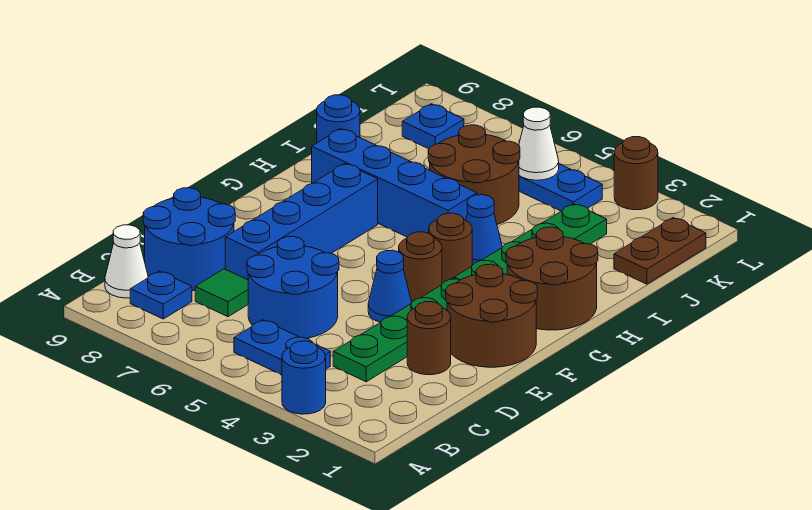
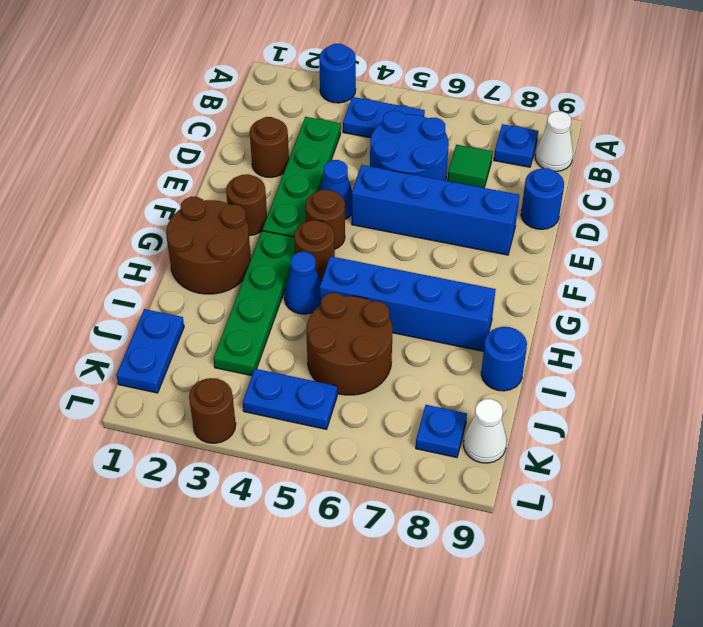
blue 2x2 round brick [143,188,235,291] -> blue 1x1 round brick [521,168,564,229]
blue 1x4 brick [225,164,378,280] -> blue 1x4 brick turned to [352,165,519,255]
brown 2x2 round brick [446,264,537,367] -> brown 1x1 round brick [226,174,267,236]
brown 1x2 plate [614,218,706,284] -> blue 1x2 plate [116,309,184,393]
white 1x1 cone [519,107,559,180] -> white 1x1 cone moved to [464,399,507,463]

